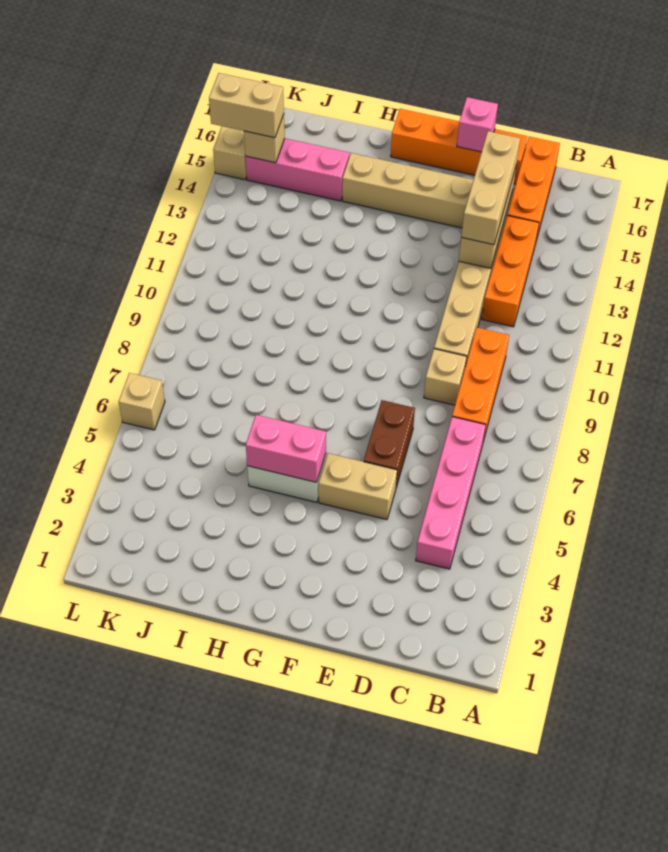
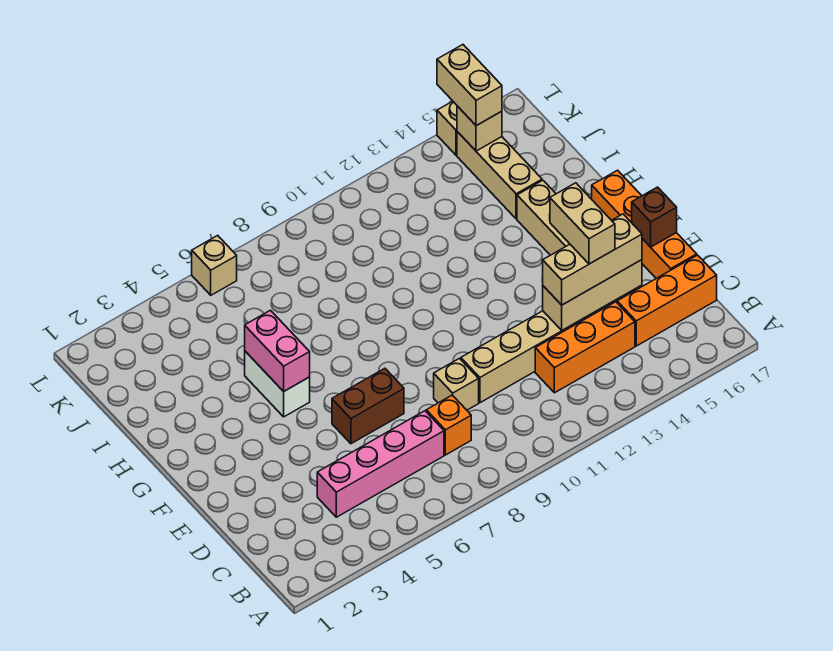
orange 1x3 brick [452,328,509,441] -> orange 1x1 brick [426,395,471,455]
tan 1x2 brick [318,453,397,520] -> tan 1x2 brick moved to [550,183,615,264]
pink 1x1 brick [457,97,498,152] -> brown 1x1 brick [632,187,677,247]
pink 1x3 brick [245,138,349,201] -> tan 1x3 brick [457,132,542,219]

